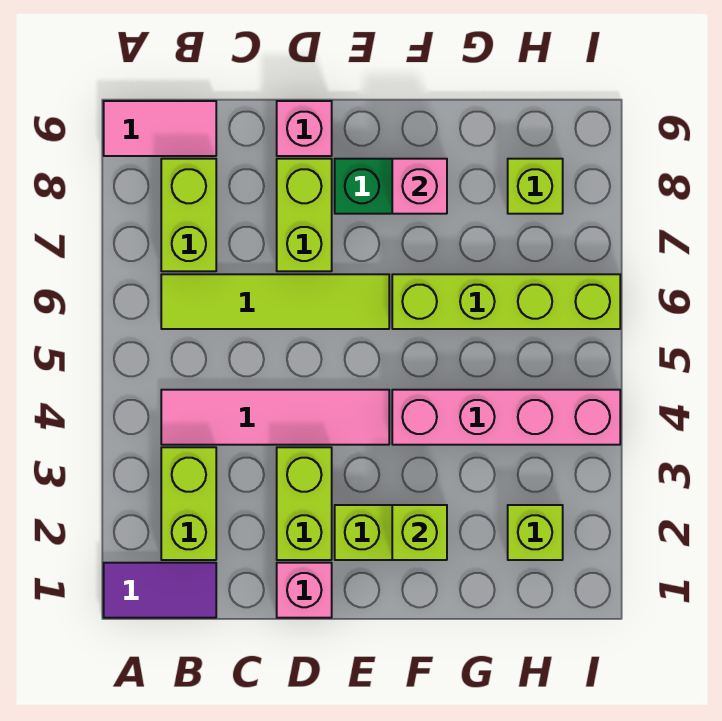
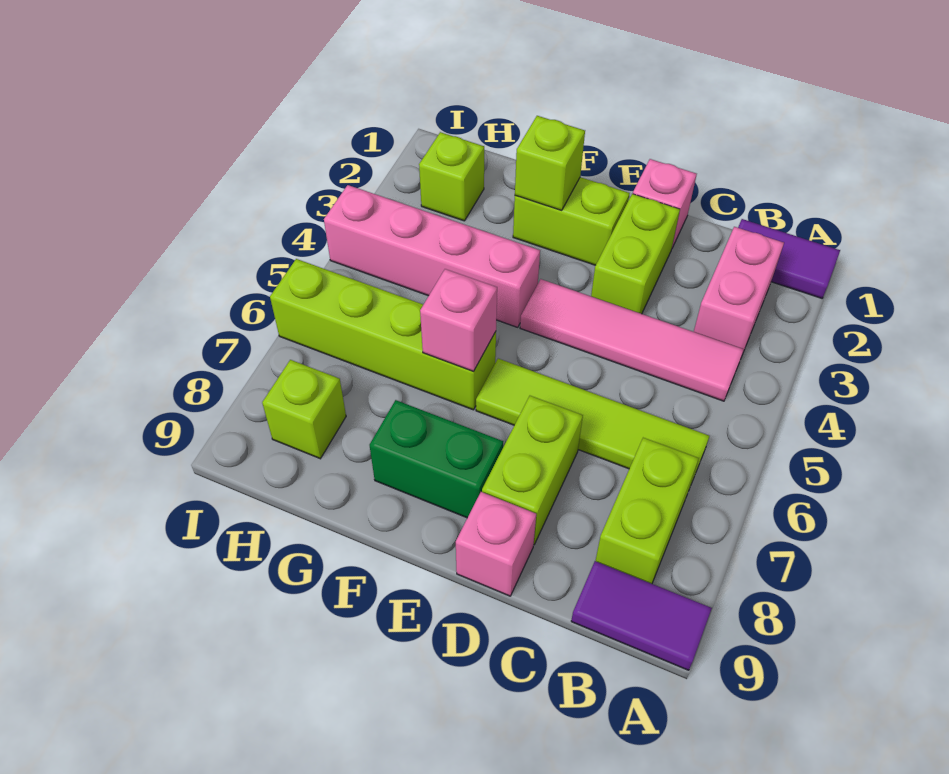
pink 1x2 tile [104,101,216,156] -> purple 1x2 tile [571,561,712,670]
lime 1x2 brick [161,447,216,560] -> pink 1x2 brick [694,227,784,354]
pink 1x1 brick [392,159,447,214] -> pink 1x1 brick moved to [420,269,497,371]

